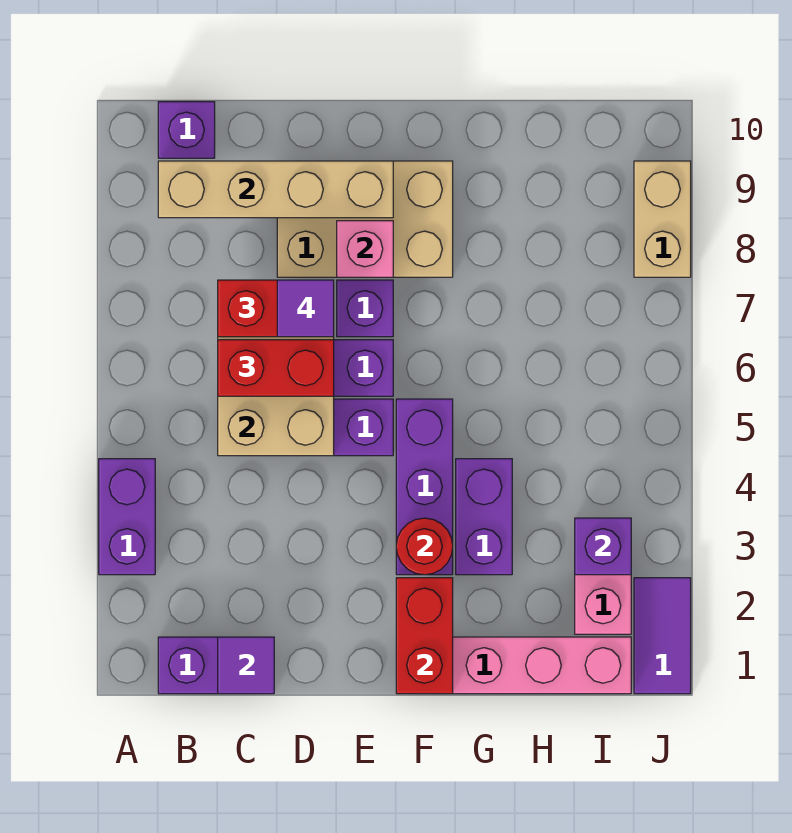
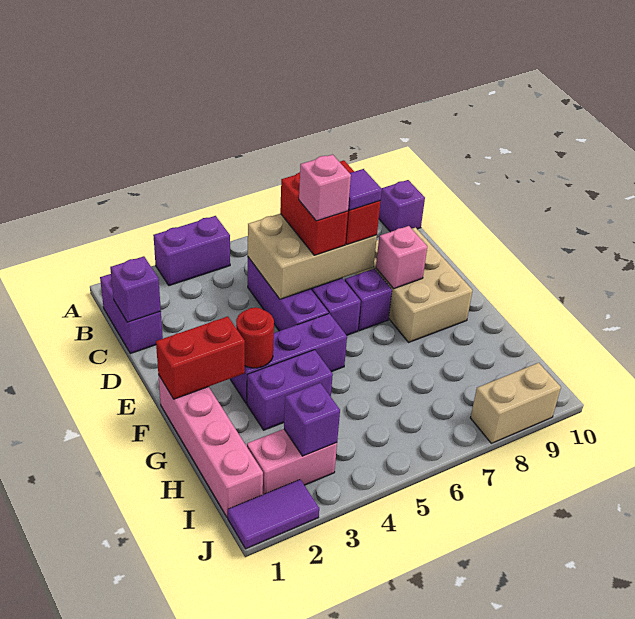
tan 1x4 brick [158,161,393,218] -> none
purple 1x1 tile [218,637,274,694] -> purple 1x1 brick [110,256,161,322]
none -> pink 1x1 brick [299,155,351,221]

